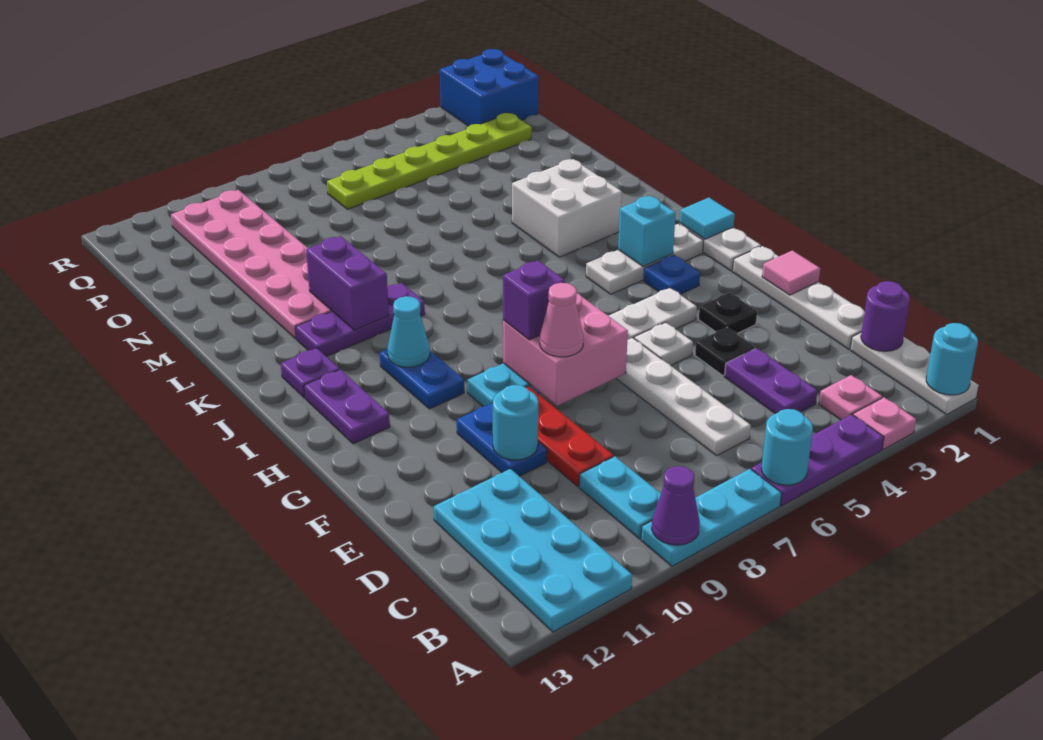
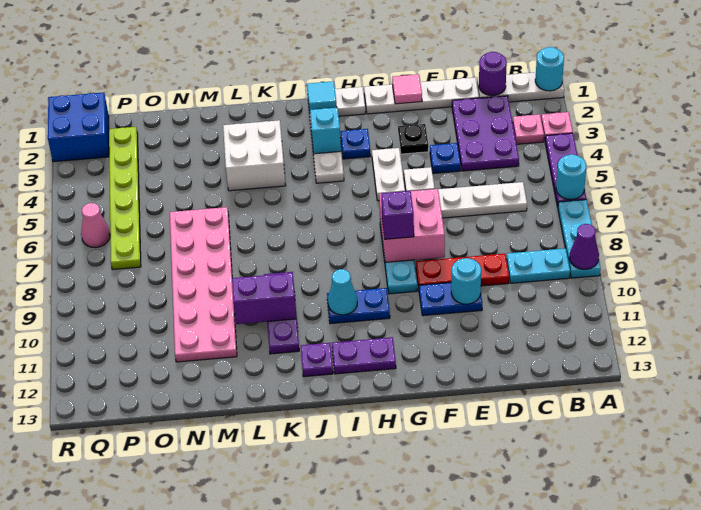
cyan 2x4 plate [434,469,632,632] -> none
purple 1x2 plate [724,348,817,414] -> purple 2x3 plate [452,96,519,171]
black 1x1 plate [695,328,755,376] -> blue 1x1 plate [430,143,461,174]
pink 1x1 cone [540,283,584,357] -> pink 1x1 cone moved to [81,203,110,248]
pink 2x6 plate [171,190,332,339] -> pink 2x6 plate turned to [170,207,237,362]

